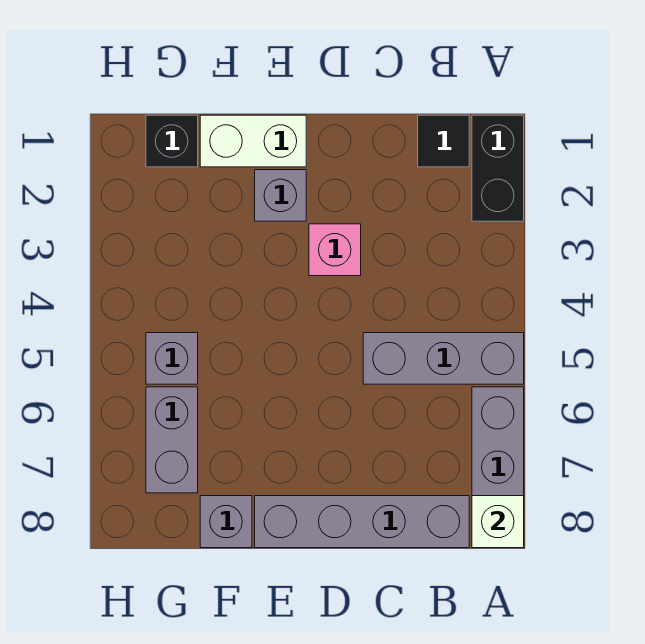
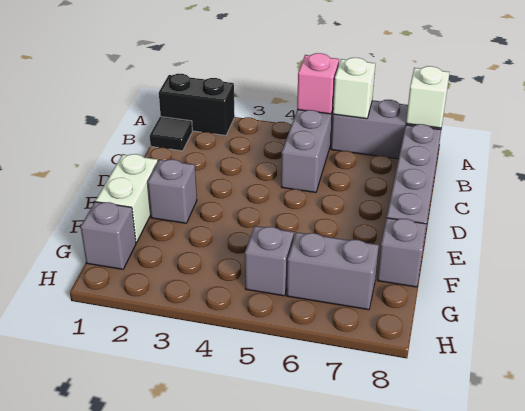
none -> white 1x1 brick [333,58,375,119]
pink 1x1 brick [309,224,361,276] -> pink 1x1 brick moved to [297,53,339,114]
black 1x1 brick [146,115,198,167] -> grey 1x1 brick [81,202,136,269]

